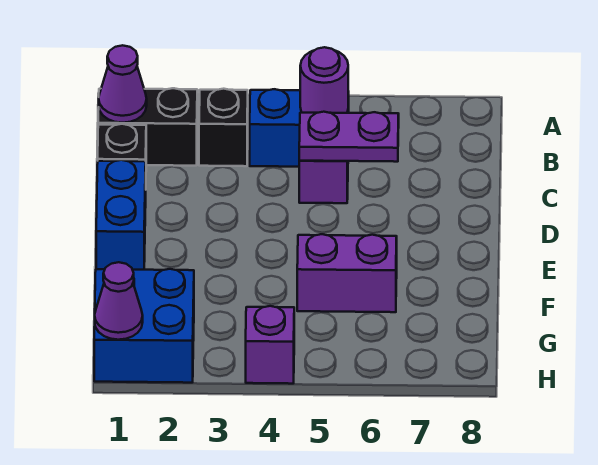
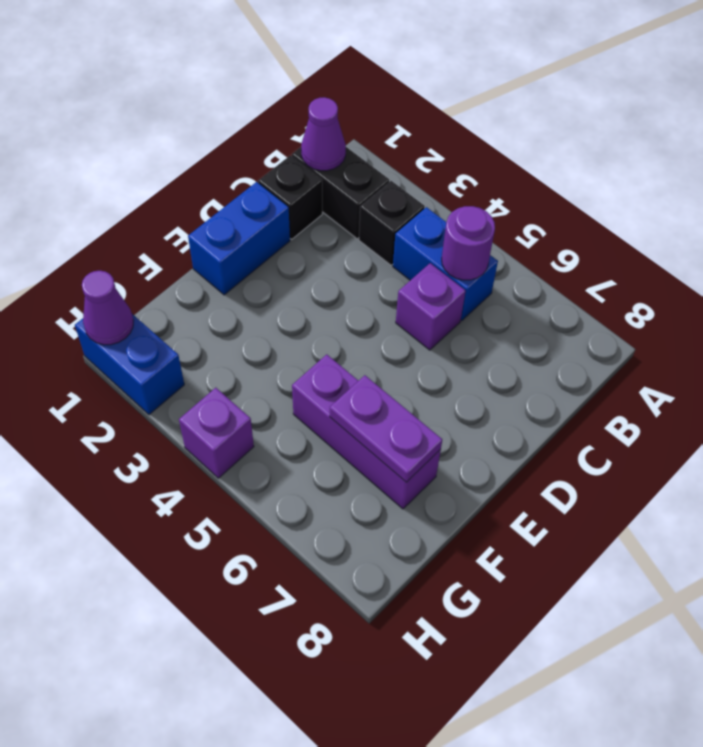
purple 1x2 plate [299,112,399,162] -> purple 1x2 plate moved to [330,375,442,482]
purple 1x2 brick [297,234,397,312] -> purple 1x3 brick [292,354,441,509]
blue 2x2 brick [94,269,194,383] -> blue 1x2 brick [75,314,184,414]

